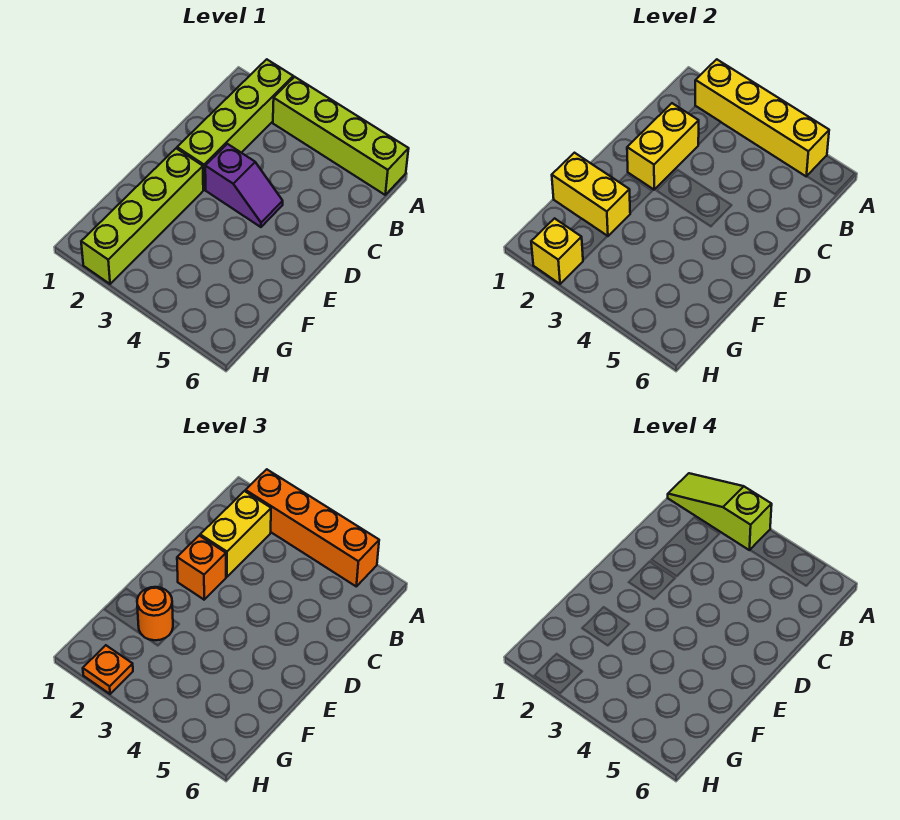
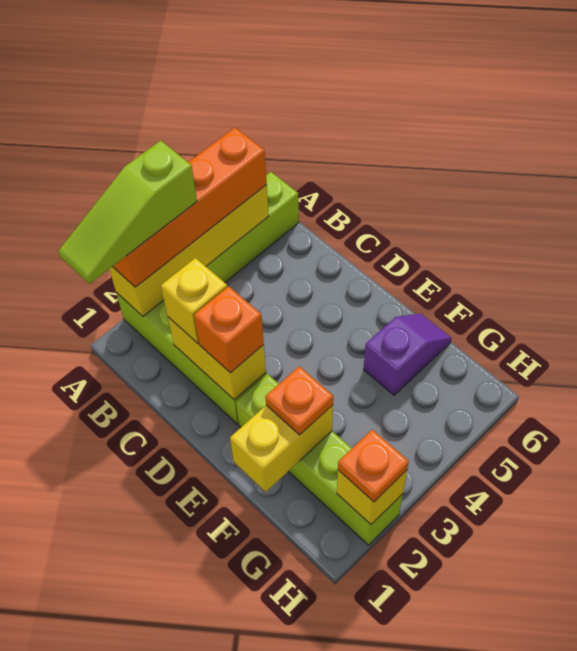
yellow 1x2 brick [200,491,271,577] -> yellow 1x1 brick [161,258,227,343]
purple 1x2 slope [205,144,283,227] -> purple 1x2 slope moved to [364,314,451,395]
orange 1x1 round brick [137,587,173,640] -> orange 1x1 plate [265,366,333,435]

